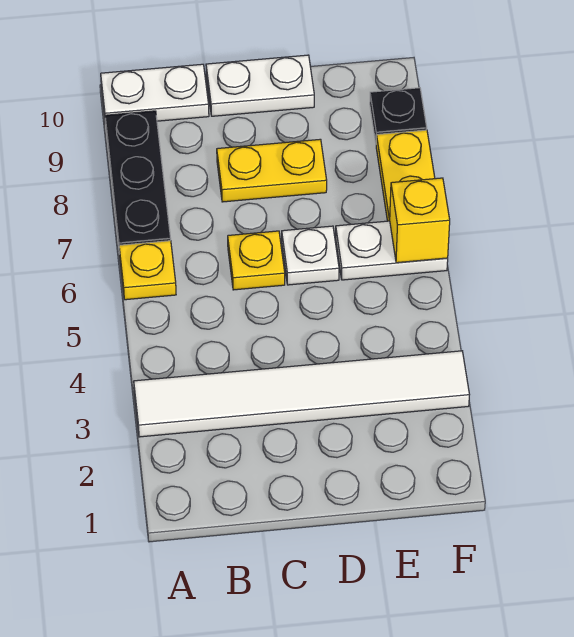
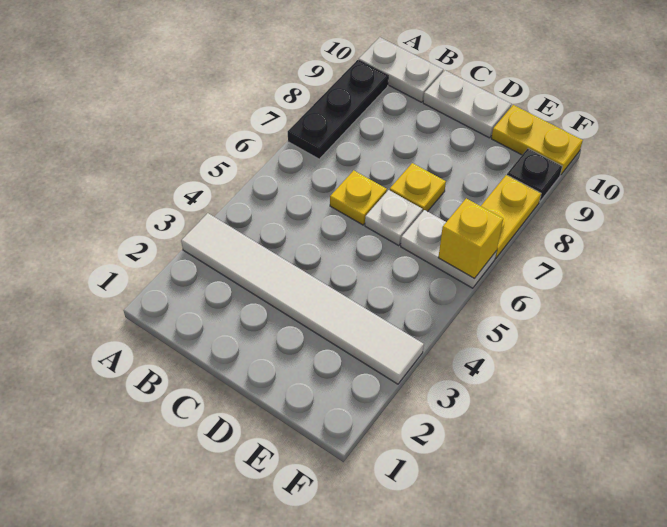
yellow 1x1 plate [119,241,176,300] -> yellow 1x1 plate moved to [390,163,446,212]
yellow 1x2 plate [217,139,327,202] -> yellow 1x2 plate moved to [491,105,583,175]

